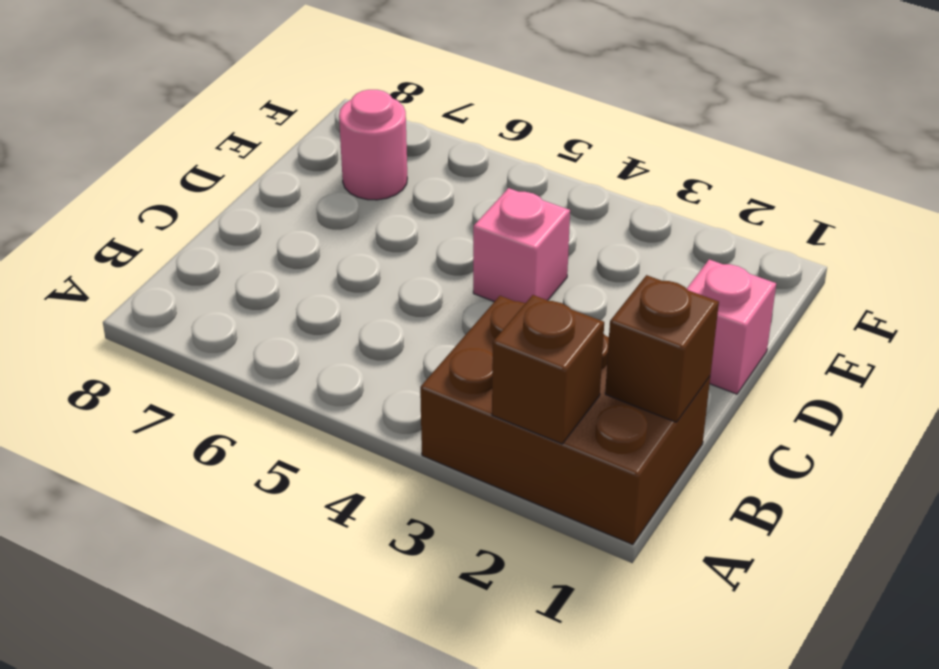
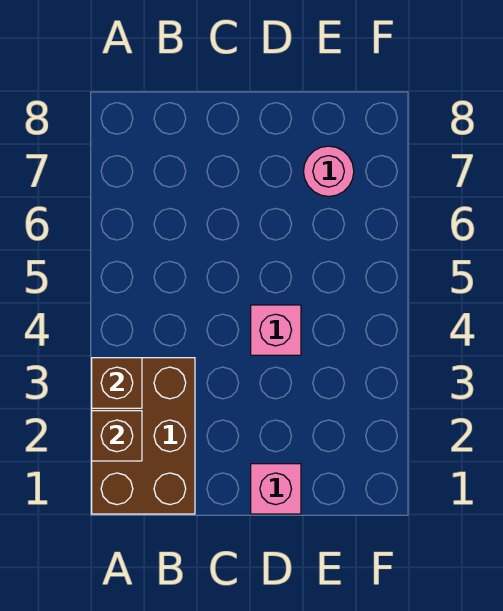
brown 1x1 brick [605,275,719,422] -> brown 1x1 brick moved to [92,358,142,408]

